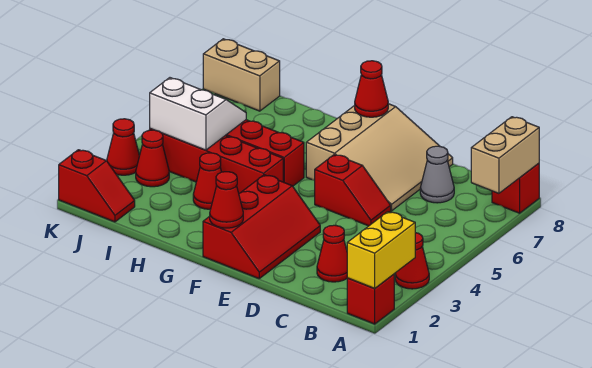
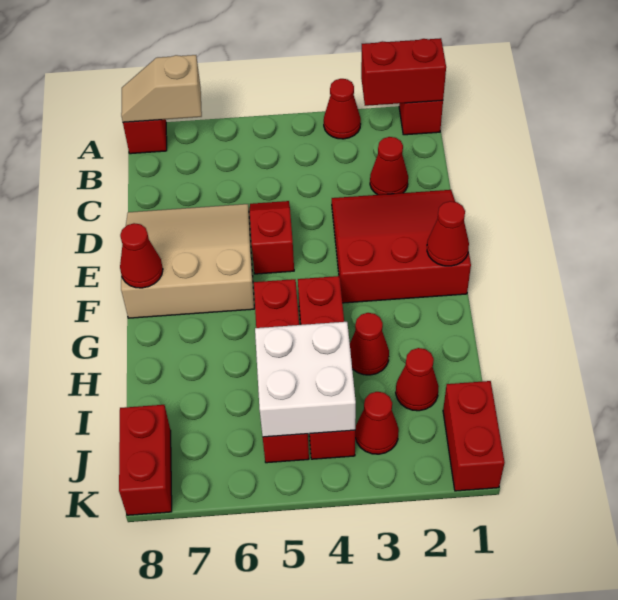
yellow 1x2 brick [347,212,415,288] -> red 1x2 brick [361,38,446,106]
tan 1x2 brick [471,117,539,193] -> tan 1x2 slope [121,55,202,122]
grey 1x1 cone [420,146,454,203] -> none
red 2x3 slope [203,175,320,278] -> red 3x3 slope [332,190,471,303]
white 2x2 slope [150,78,246,150] -> white 2x2 brick [255,322,356,437]
red 1x2 slope [59,150,135,222] -> red 1x2 brick [443,381,505,491]
tan 1x2 brick [203,39,280,111] -> red 1x2 brick [119,405,172,515]
red 1x1 cone [107,119,139,175] -> red 1x1 cone moved to [396,348,439,411]

